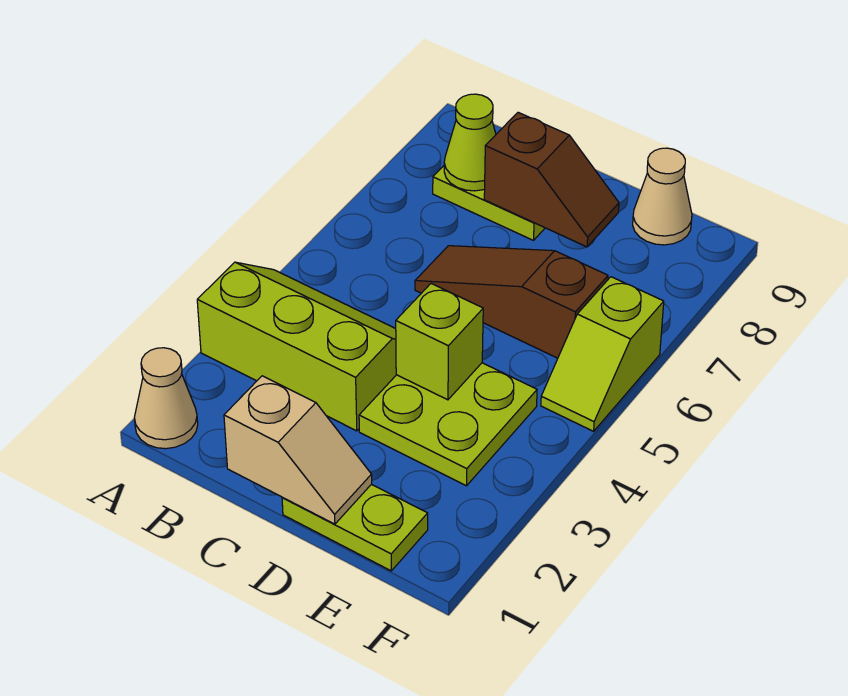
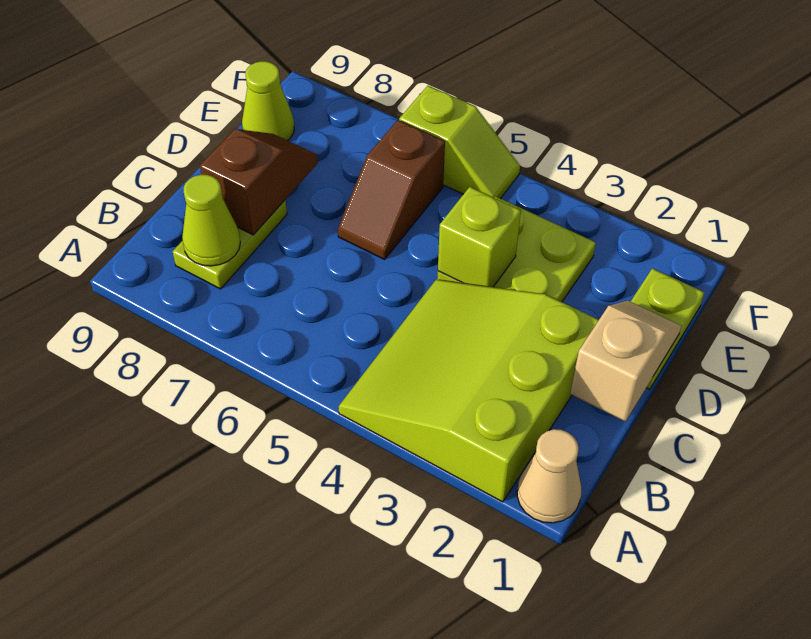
lime 2x3 slope [197,262,396,431] -> lime 3x3 slope [339,279,599,502]
brown 1x3 slope [415,246,608,358] -> brown 1x2 slope [338,120,445,259]
tan 1x1 cone [633,148,692,245] -> lime 1x1 cone [242,61,294,141]

